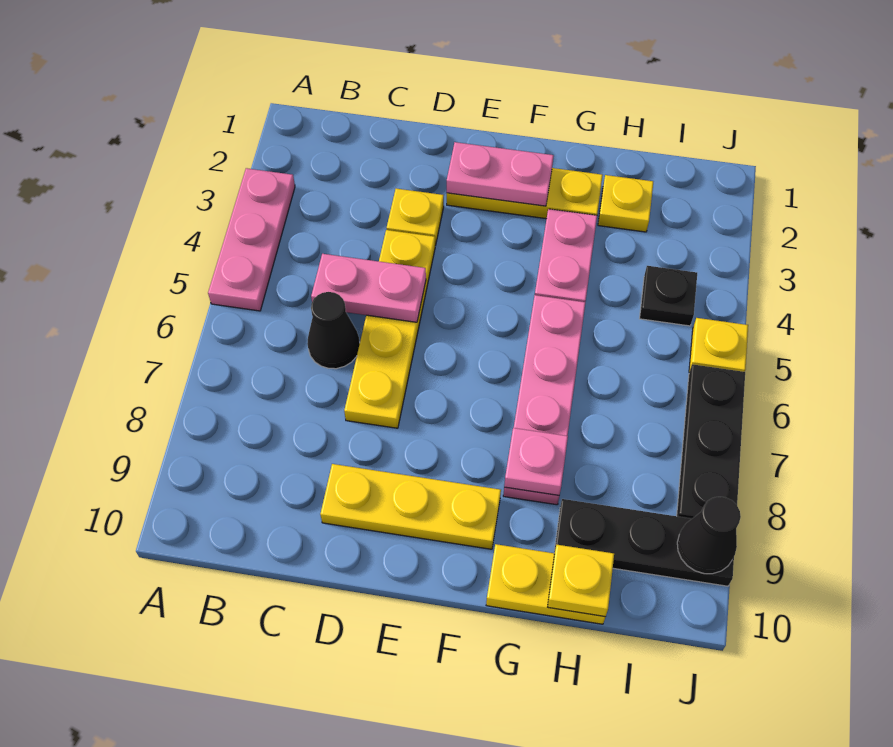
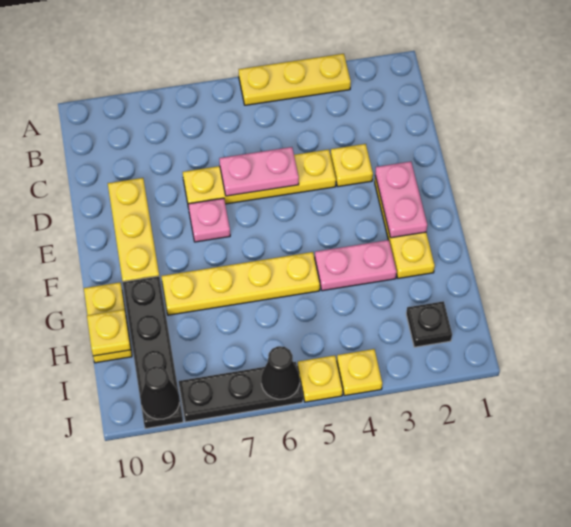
pink 1x3 plate [208,168,295,311] -> yellow 1x3 plate [238,54,351,105]
pink 1x2 plate [311,254,426,322] -> pink 1x2 plate turned to [219,147,299,196]
black 1x1 cone [307,292,360,369] -> black 1x1 cone moved to [261,346,300,399]
pink 1x4 plate [503,295,585,505] -> yellow 1x4 plate [161,252,320,315]
pink 1x1 plate [504,428,568,495] -> pink 1x1 plate moved to [188,198,230,242]
yellow 1x1 plate [598,175,653,232] -> yellow 1x1 plate moved to [337,349,382,396]
black 1x3 plate [554,499,734,586] -> black 1x4 plate [123,276,183,429]
black 1x1 plate [640,266,697,326] -> black 1x1 plate moved to [406,301,452,347]

